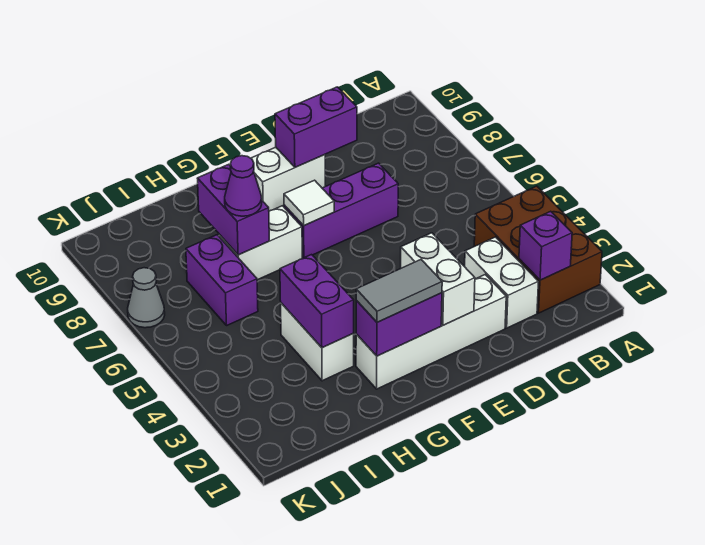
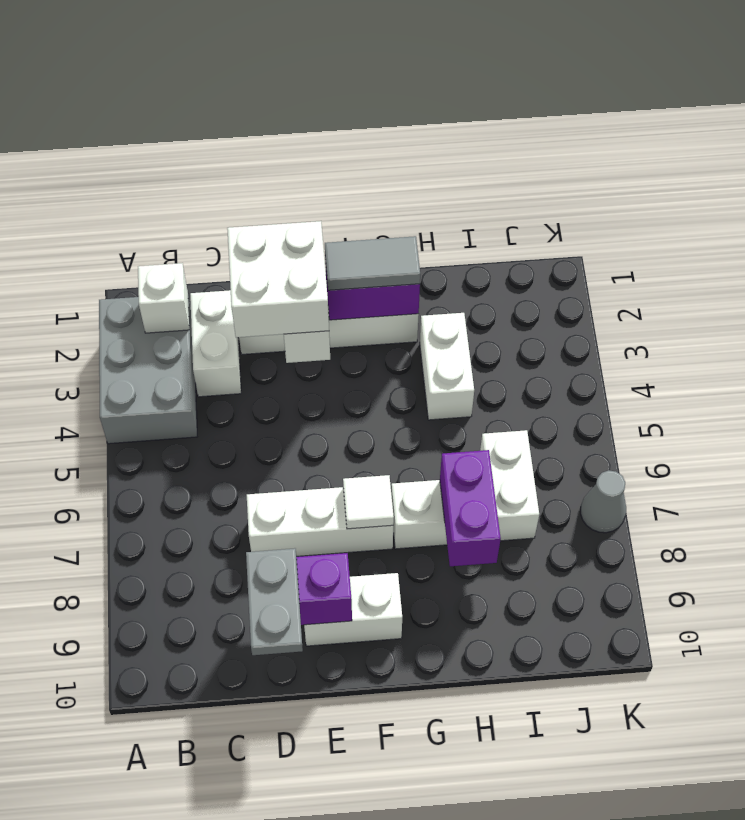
brown 2x3 brick [474,186,602,313] -> grey 2x3 brick [99,296,197,444]
purple 1x1 brick [519,211,572,280] -> white 1x1 brick [138,263,189,333]
none -> white 2x2 brick [227,221,329,337]
purple 1x3 brick [284,163,398,258] -> white 1x3 brick [247,487,393,556]
none -> grey 1x2 plate [246,548,303,655]
purple 1x2 brick [280,255,354,348] -> none
purple 1x1 cone [225,156,262,216] -> none
purple 1x2 brick [186,235,258,325] -> white 1x2 brick [480,430,539,541]

